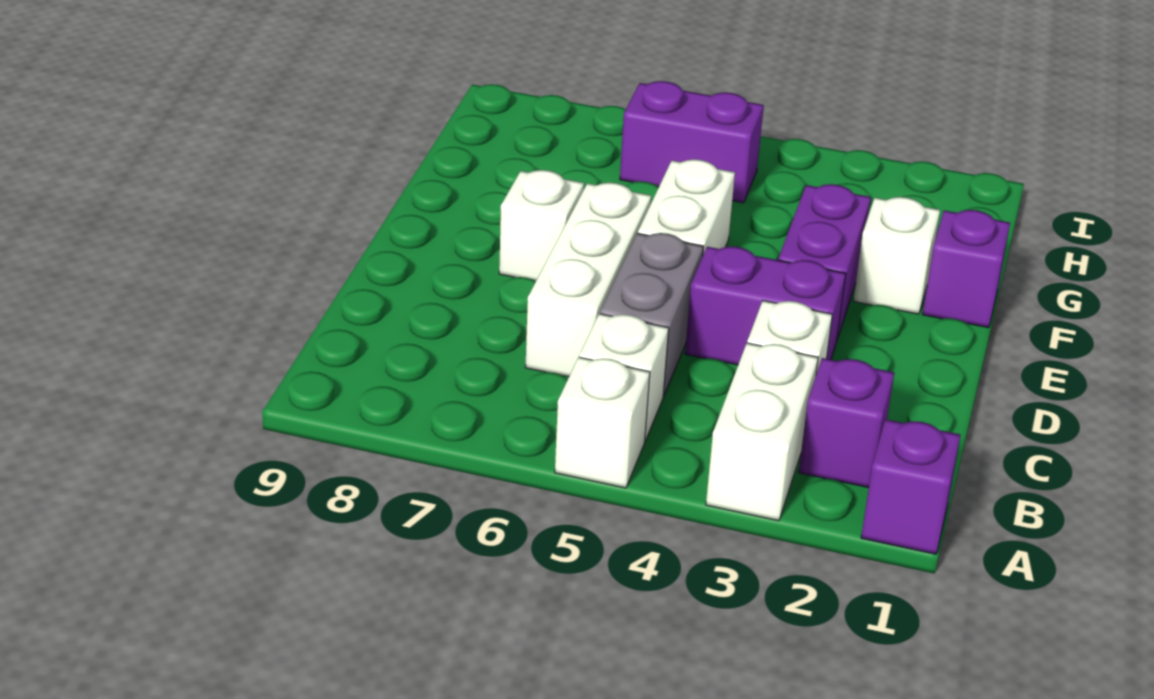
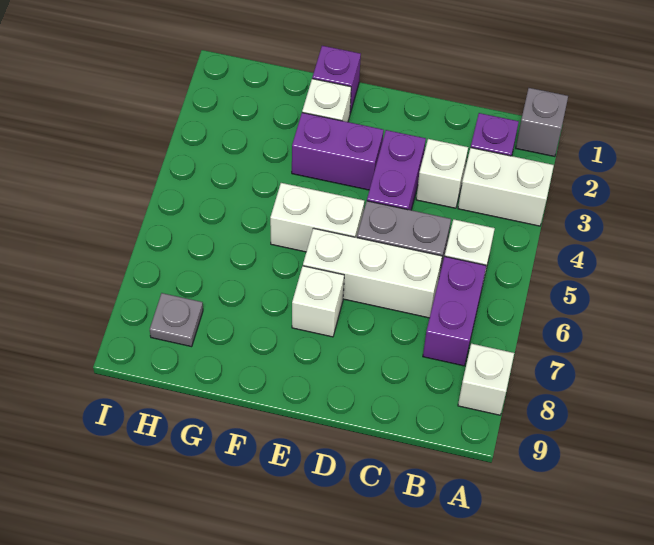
purple 1x1 brick [861,419,960,554] -> grey 1x1 brick [516,88,568,157]
white 1x1 brick [555,357,650,488] -> white 1x1 brick moved to [458,344,514,415]
purple 1x2 brick [620,81,764,203] -> purple 1x2 brick moved to [423,256,486,366]
none -> grey 1x1 plate [150,293,203,347]

